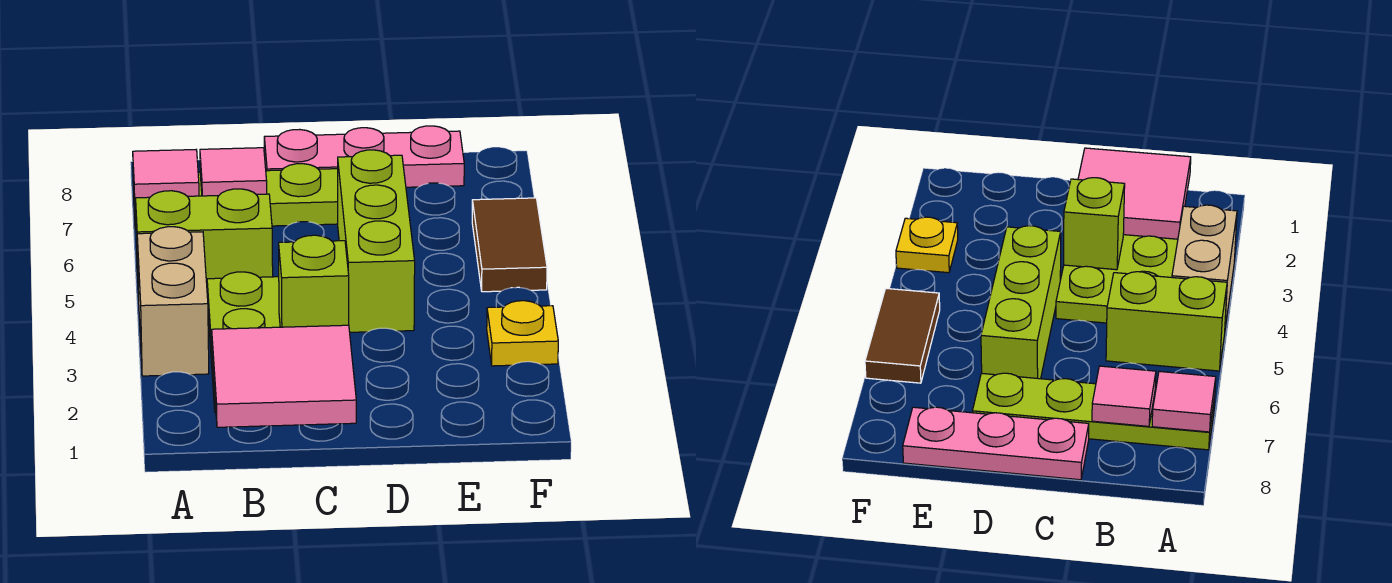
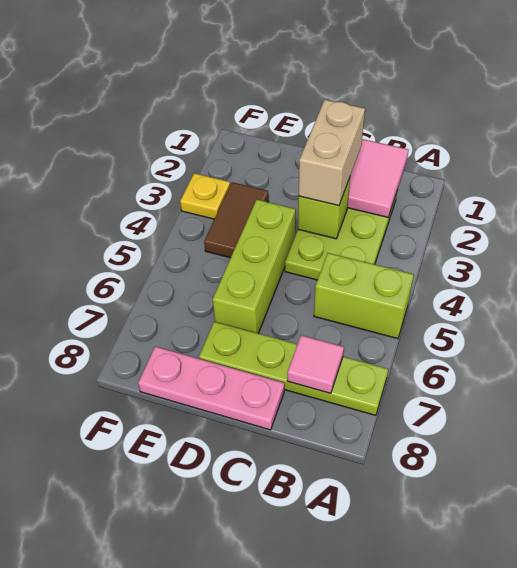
tan 1x2 brick [137,227,209,376] -> tan 1x2 brick moved to [299,100,365,206]
pink 1x1 tile [133,150,199,207] -> none
brown 1x2 tile [472,198,547,292] -> brown 1x2 tile moved to [204,182,268,258]

